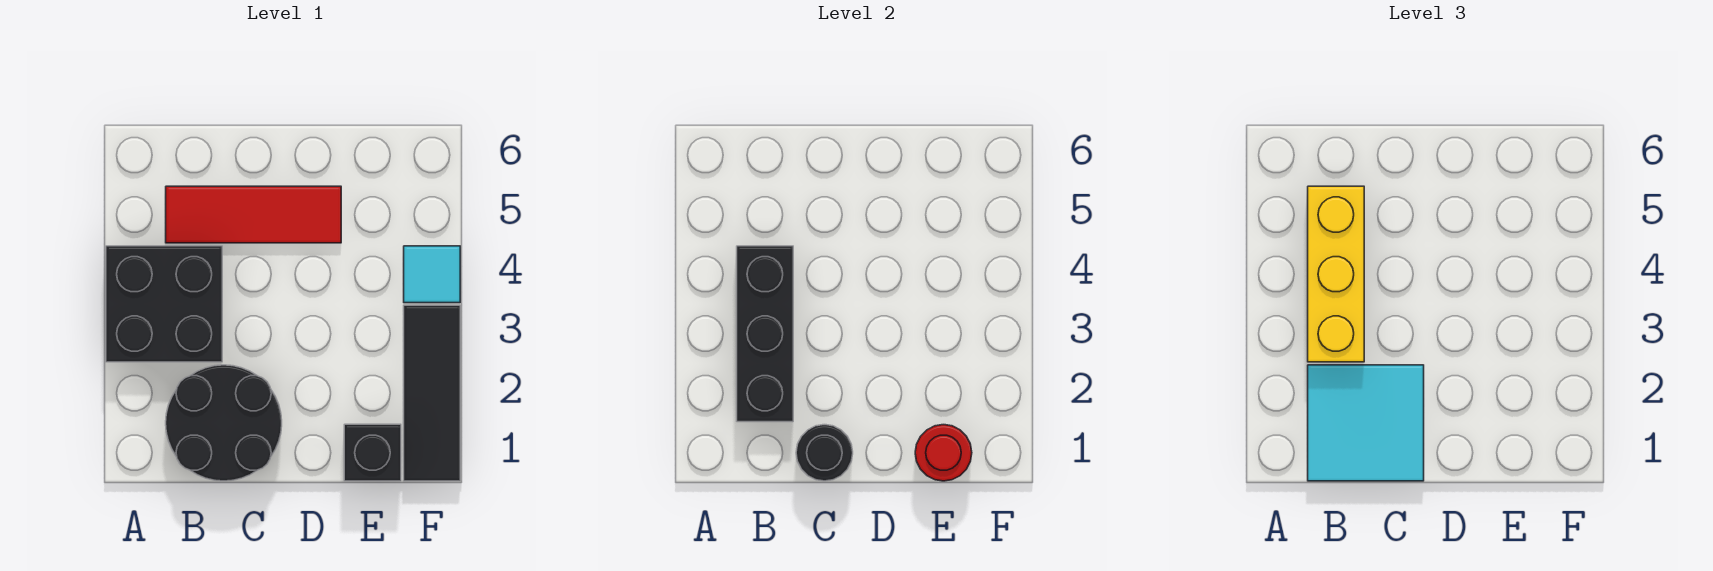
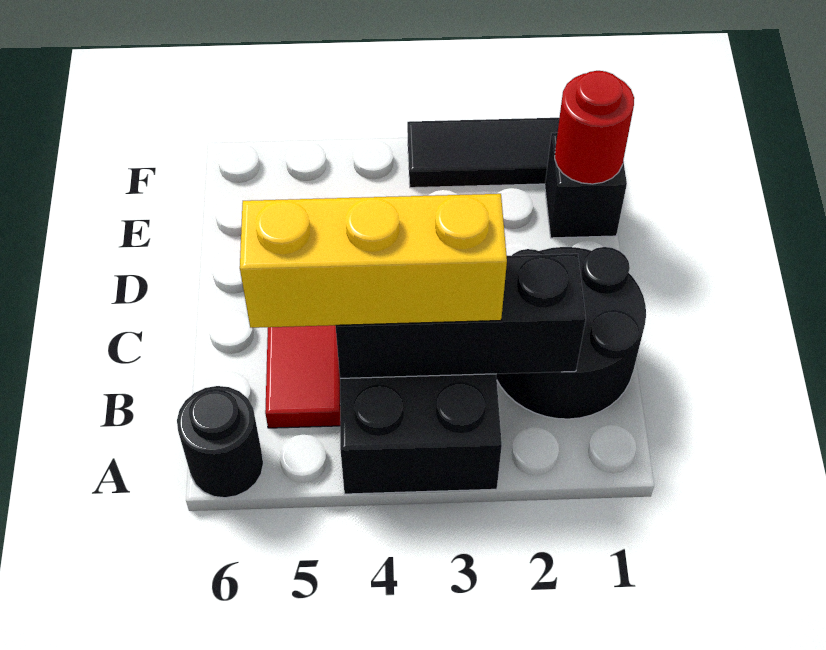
cyan 2x2 tile [1308,365,1424,481] -> none
black 1x1 round brick [796,425,853,481] -> black 1x1 round brick moved to [177,386,263,498]
cyan 1x1 tile [404,246,460,303] -> none

